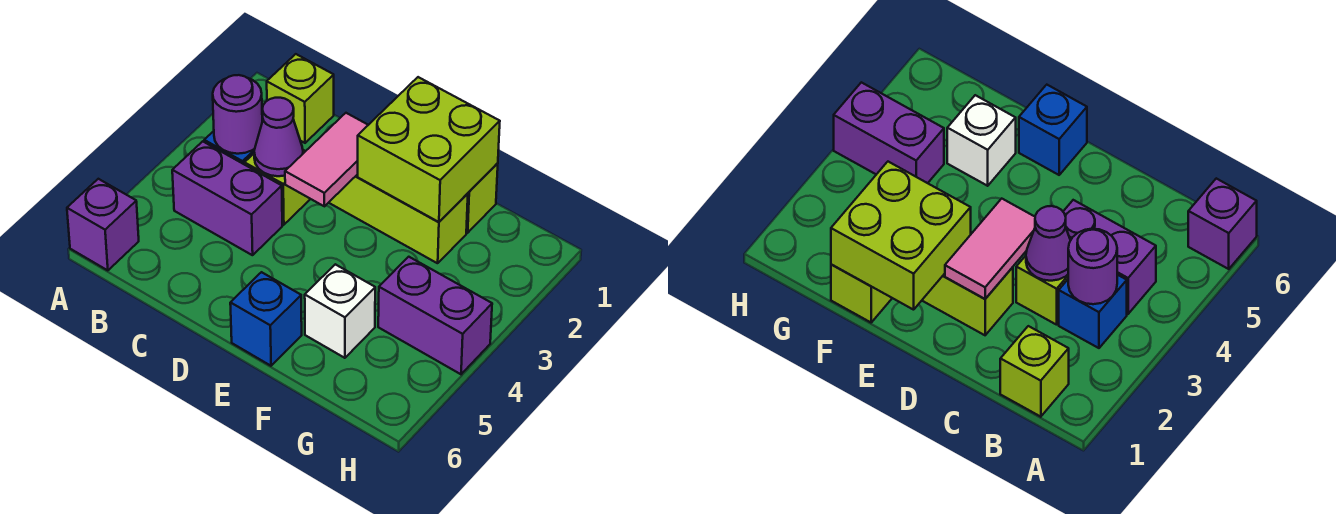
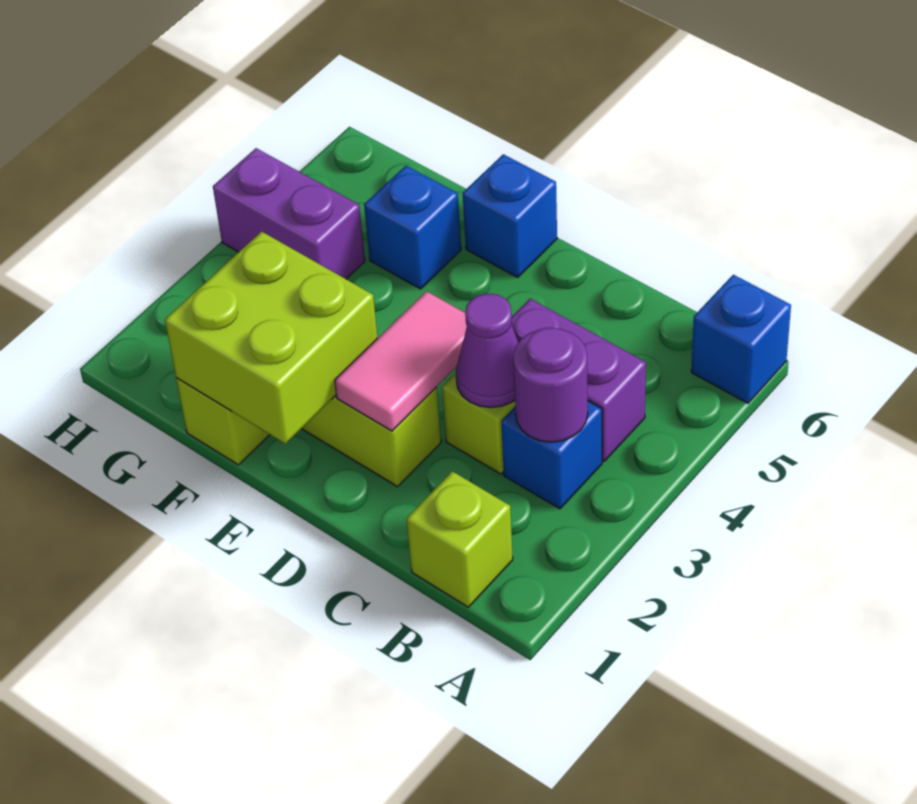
purple 1x1 brick [67,179,139,270] -> blue 1x1 brick [691,275,791,403]
white 1x1 brick [305,264,375,358] -> blue 1x1 brick [364,166,461,289]

